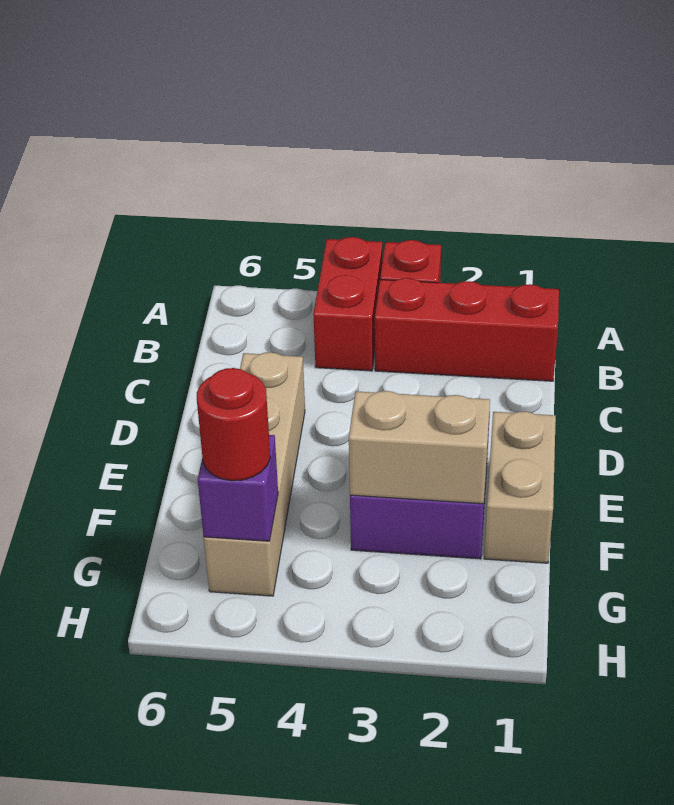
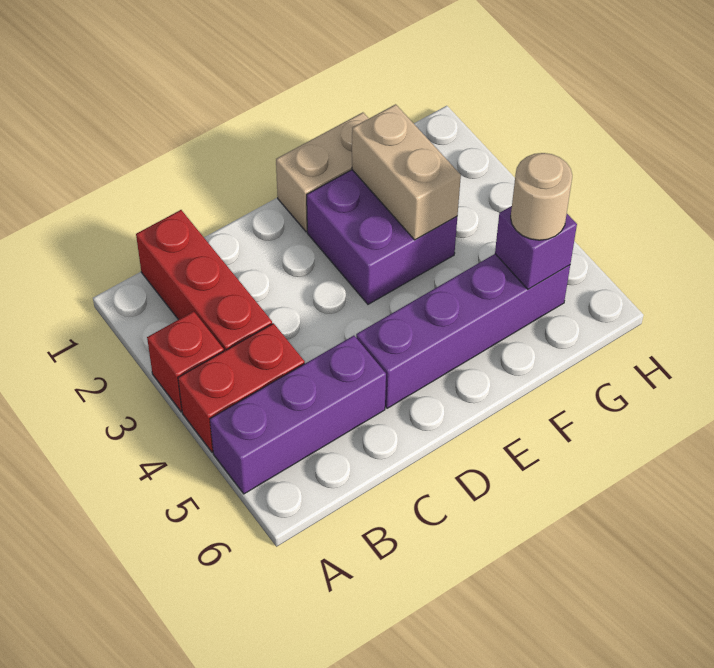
none -> purple 1x3 brick [210,336,386,494]
tan 1x4 brick [204,352,305,596] -> purple 1x4 brick [356,254,570,408]
red 1x1 round brick [197,368,270,481] -> tan 1x1 round brick [511,153,572,240]

